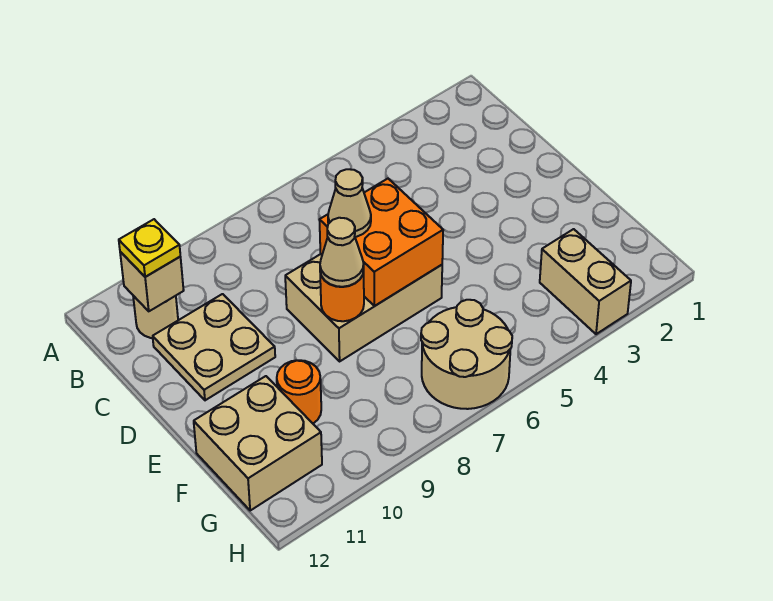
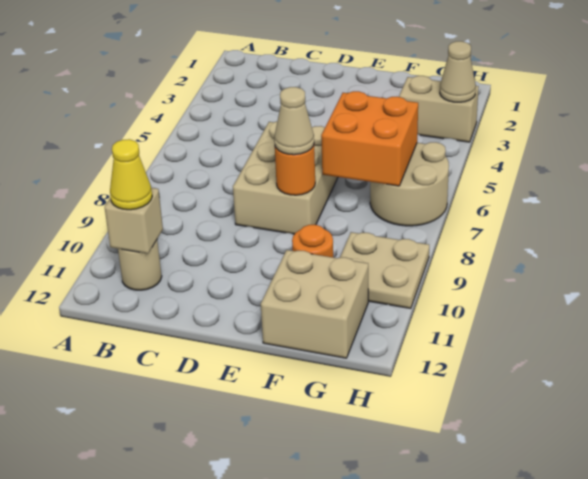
yellow 1x1 plate [119,219,180,277] -> yellow 1x1 cone [110,139,152,210]
tan 2x2 plate [153,294,275,400] -> tan 2x2 plate moved to [340,232,429,309]
orange 2x2 brick [320,179,443,306] -> orange 2x2 brick moved to [321,91,418,186]
tan 1x1 cone [328,169,371,237] -> tan 1x1 cone moved to [440,41,476,102]

